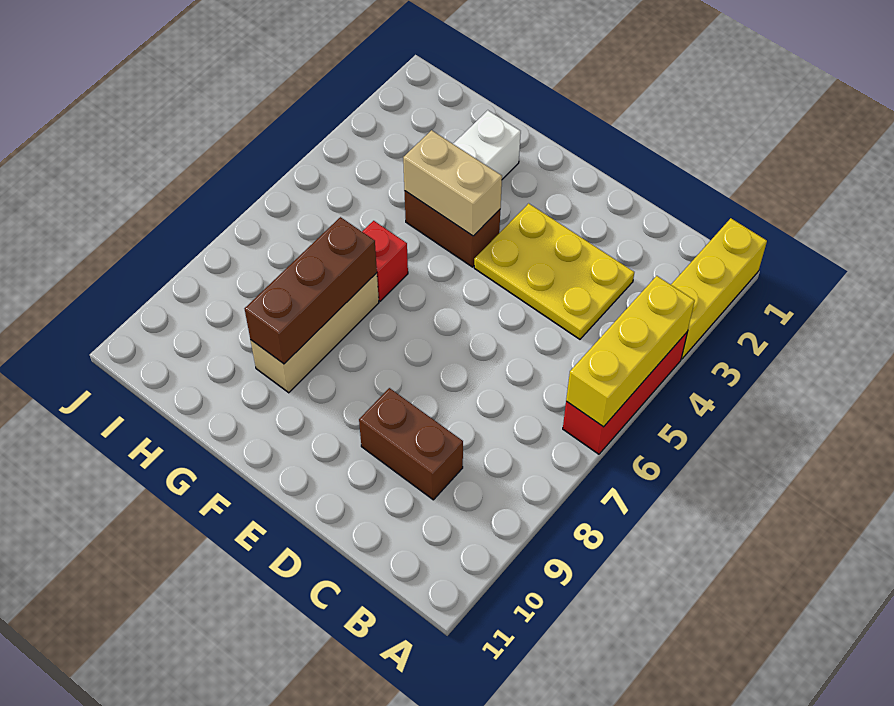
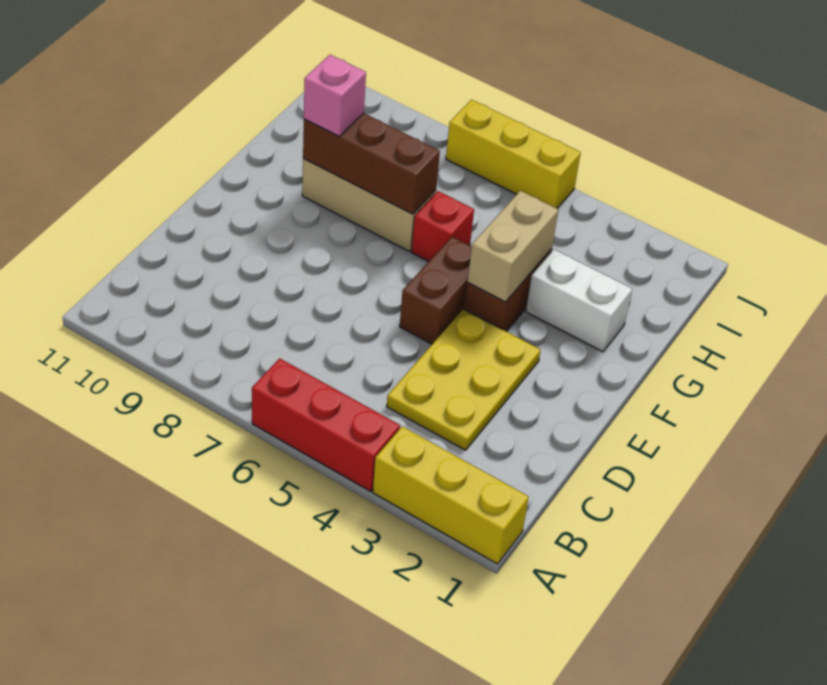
yellow 1x3 brick [566,276,695,427] -> yellow 1x3 brick moved to [446,100,581,208]
brown 1x2 brick [359,388,463,500] -> brown 1x2 brick moved to [400,237,472,344]
none -> pink 1x1 brick [304,55,366,136]

